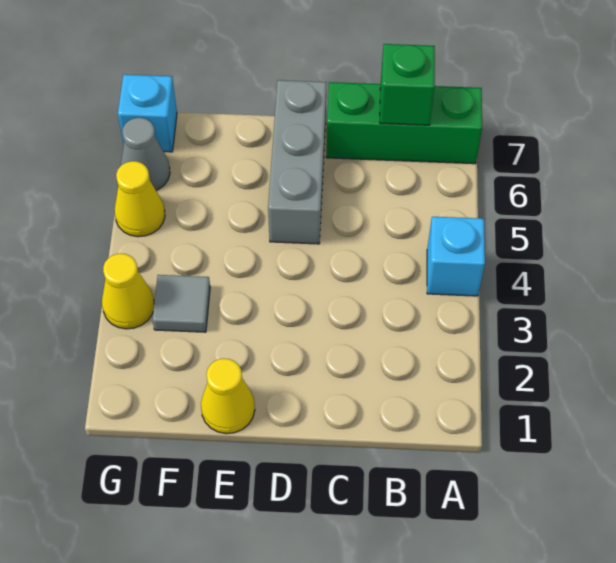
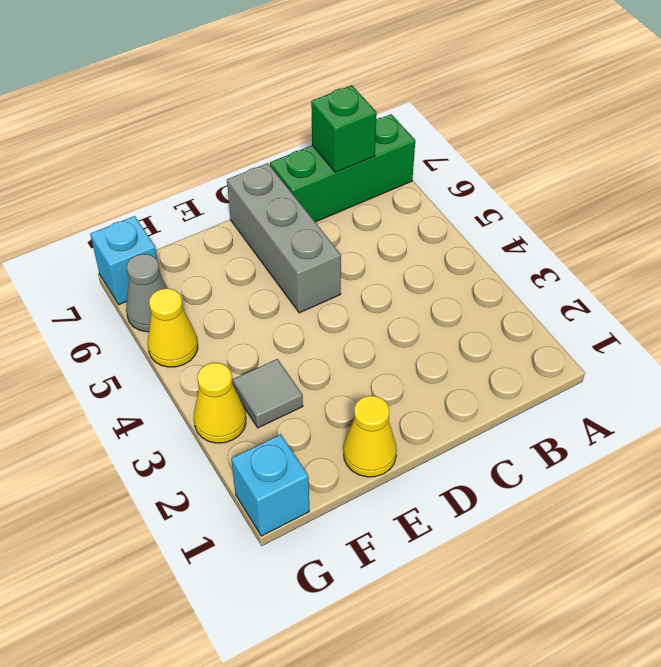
cyan 1x1 brick [427,217,485,296] -> cyan 1x1 brick moved to [231,435,309,536]

